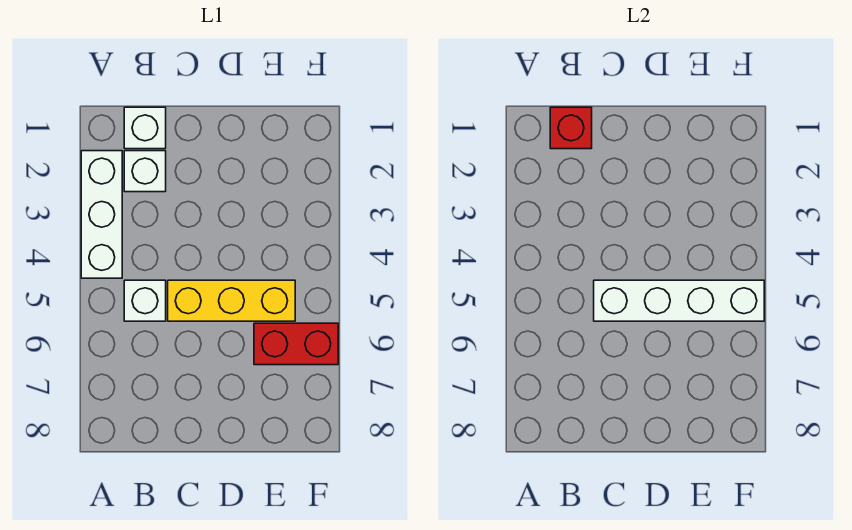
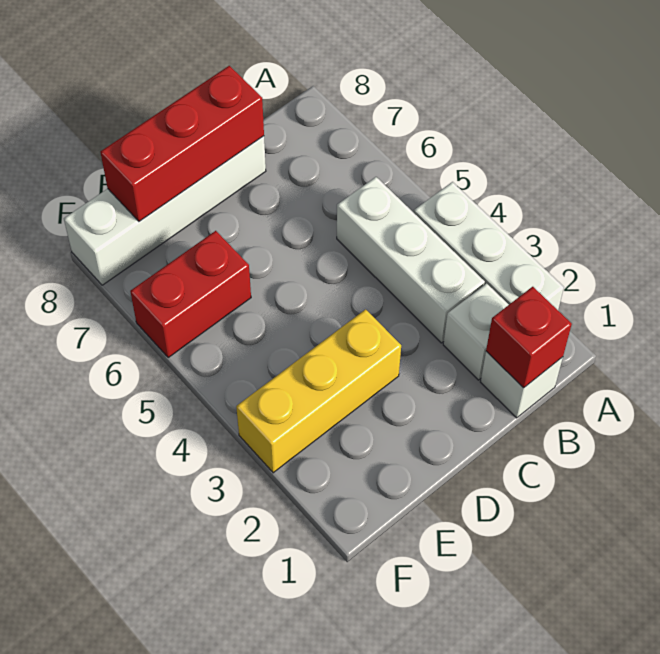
white 1x1 brick [124,280,166,321] -> white 1x3 brick [337,177,485,343]
yellow 1x3 brick [168,280,295,321] -> yellow 1x3 brick moved to [236,309,401,473]
white 1x4 brick [594,280,764,321] -> white 1x4 brick moved to [64,136,266,285]
none -> red 1x3 brick [100,66,264,221]

